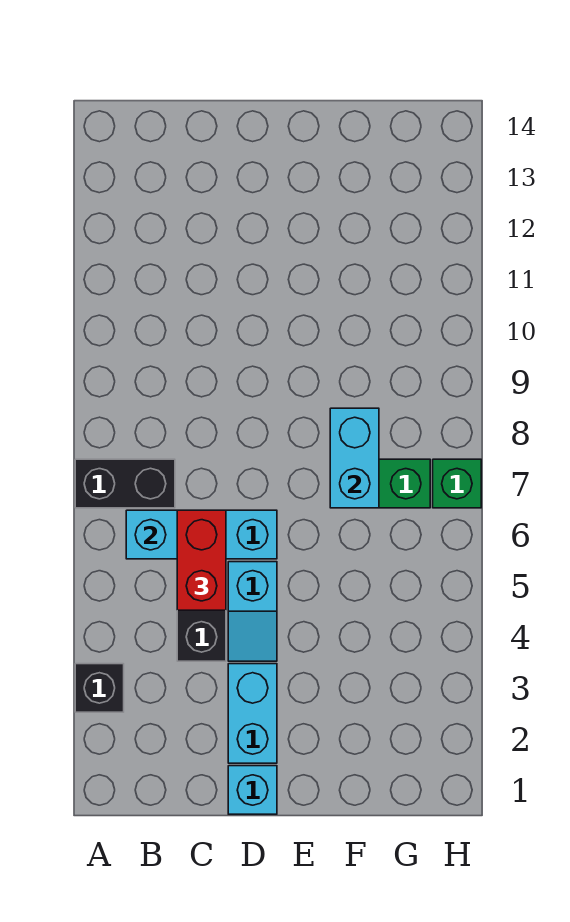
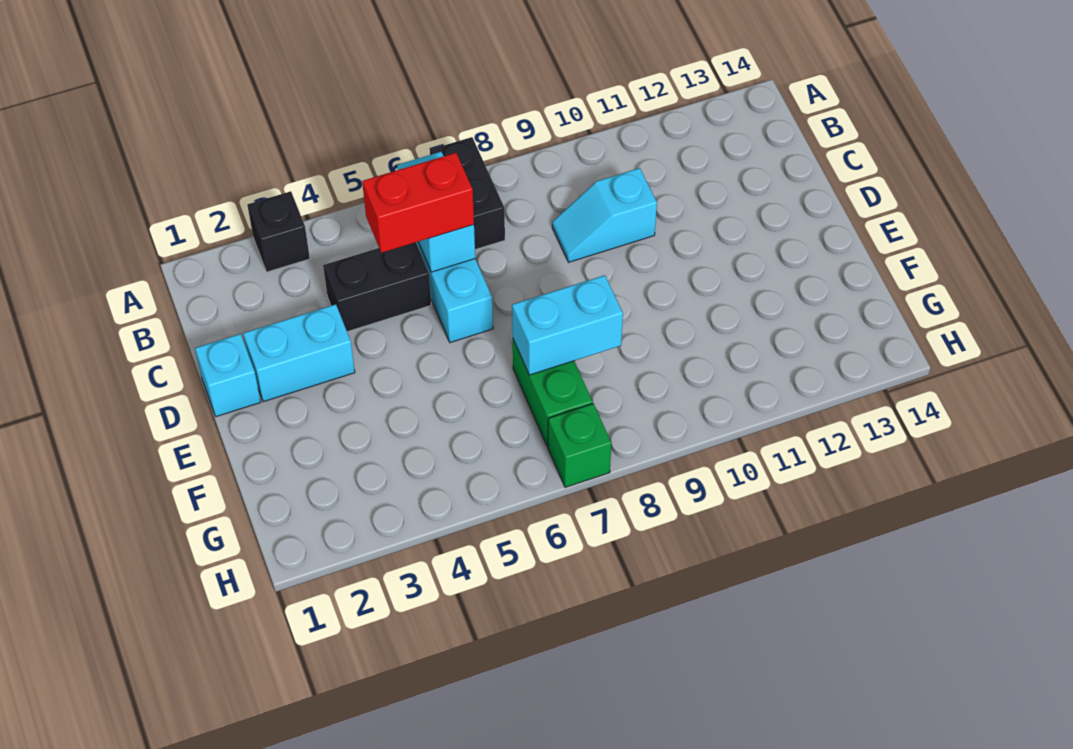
cyan 1x2 slope [228,562,277,661] -> cyan 1x2 slope moved to [552,168,657,262]

